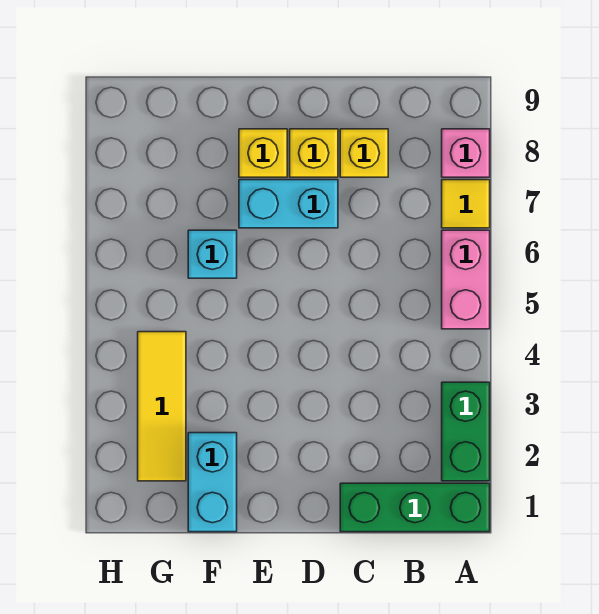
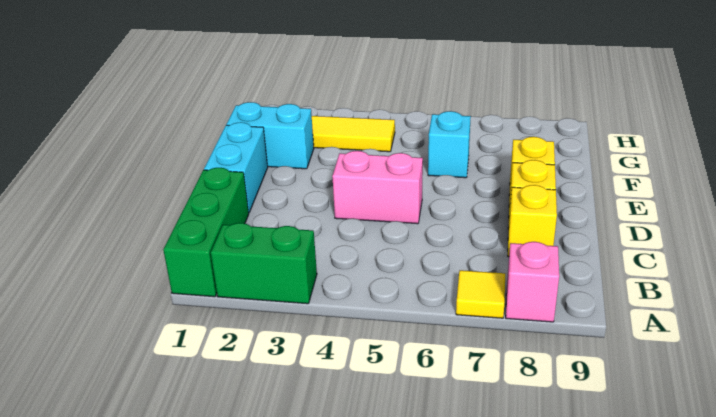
pink 1x2 brick [442,230,490,329] -> pink 1x2 brick moved to [332,151,423,224]
cyan 1x2 brick [239,180,338,228] -> cyan 1x2 brick moved to [204,122,268,212]

